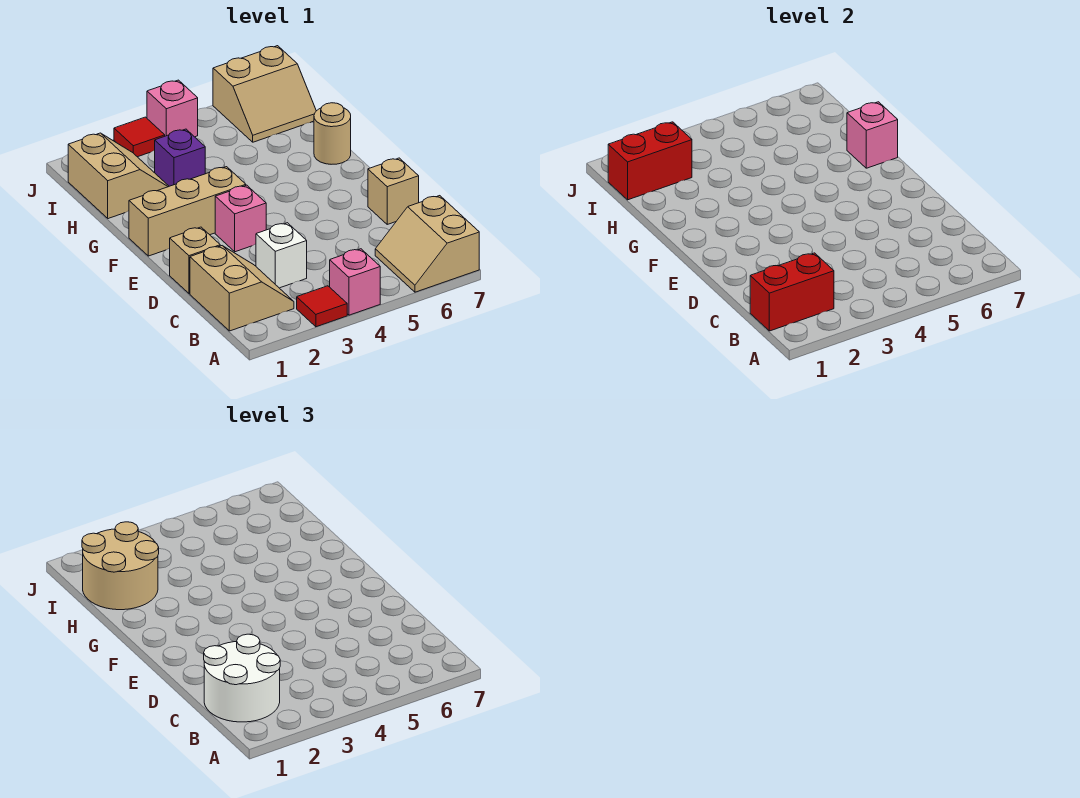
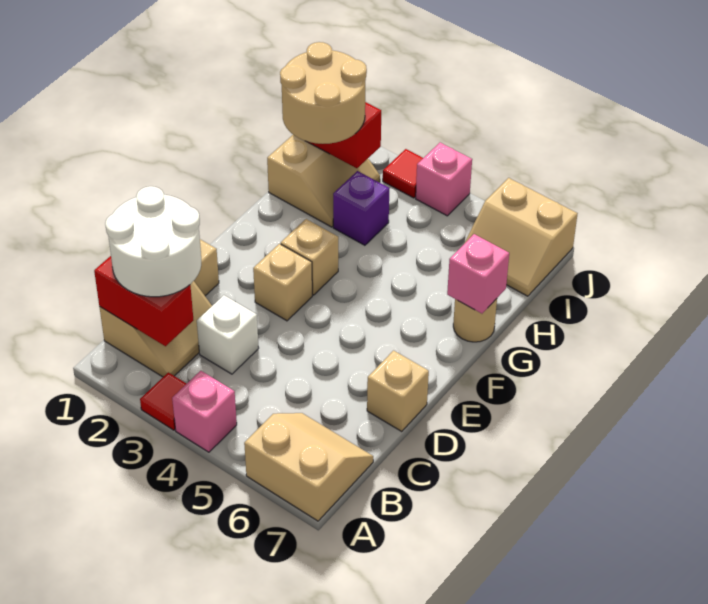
tan 2x2 slope [375,196,479,292] -> tan 2x2 slope turned to [244,413,373,521]
pink 1x1 brick [215,185,266,252] -> tan 1x1 brick [253,244,312,321]
tan 1x3 brick [129,167,246,256] -> tan 1x1 brick [281,219,338,295]

